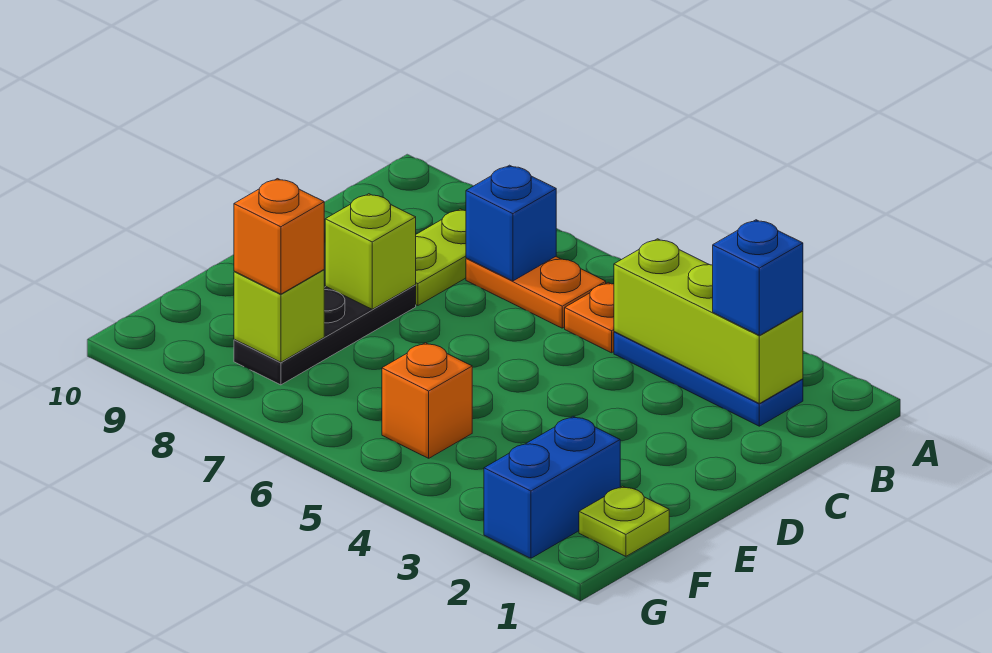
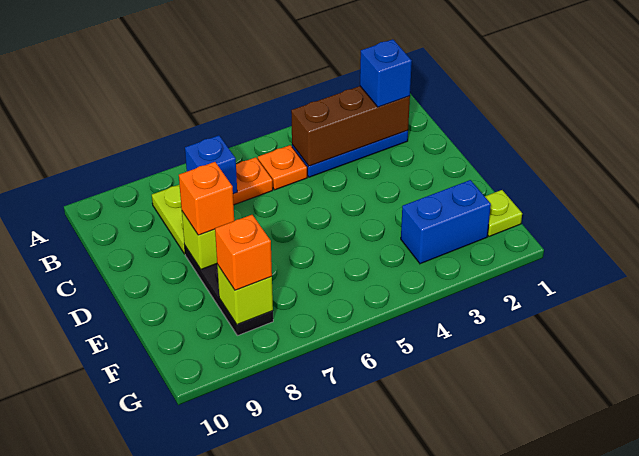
lime 1x3 brick [614,239,803,403] -> brown 1x3 brick [291,86,410,166]
blue 1x2 brick [484,416,620,558] -> blue 1x2 brick turned to [401,180,491,264]
orange 1x1 brick [382,343,472,458] -> orange 1x1 brick moved to [179,162,234,235]

